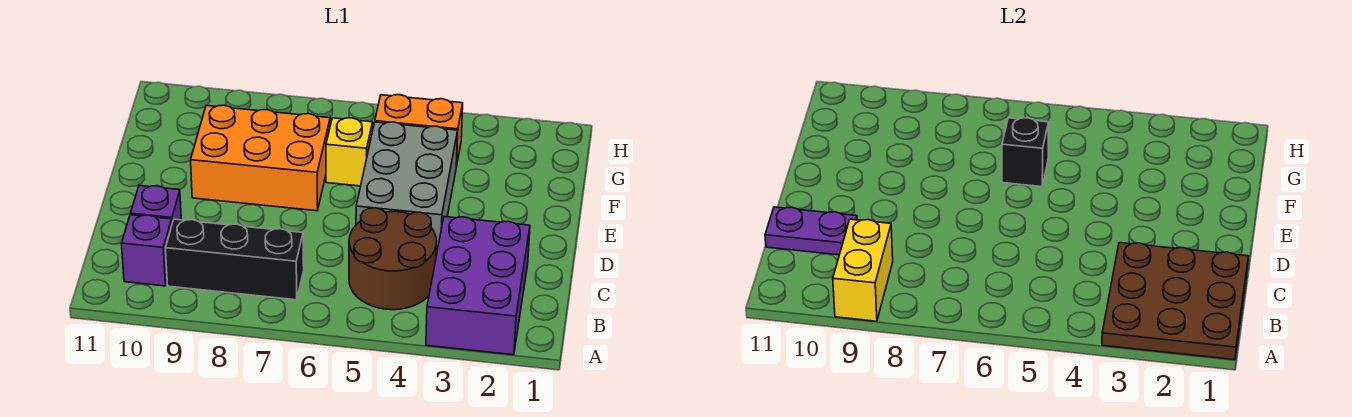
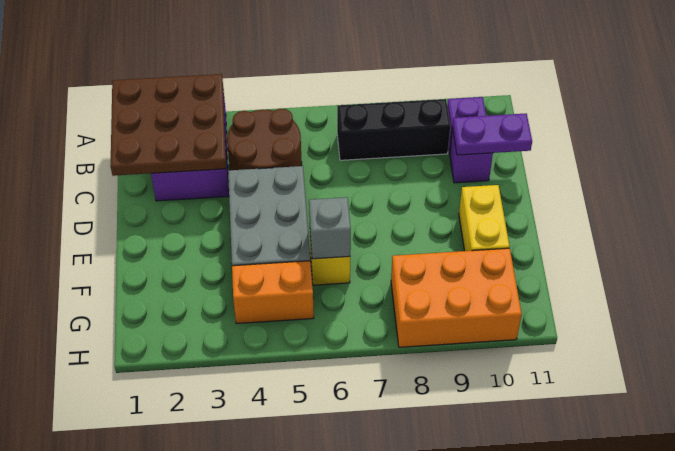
yellow 1x2 brick [833,219,893,321] -> yellow 1x2 brick moved to [459,185,510,251]
orange 2x3 brick [191,105,330,211] -> orange 2x3 brick moved to [391,248,522,347]
black 1x1 brick [1002,118,1049,187] -> grey 1x1 brick [309,197,351,259]

